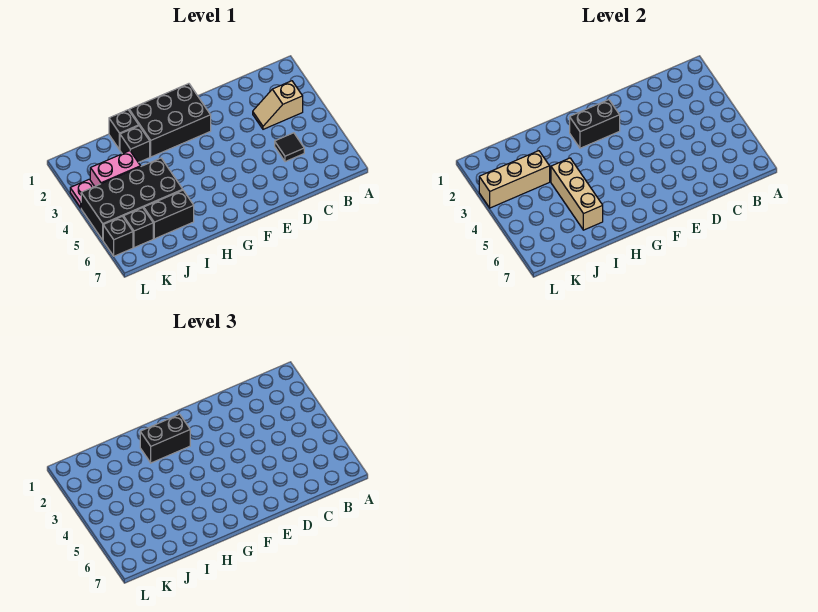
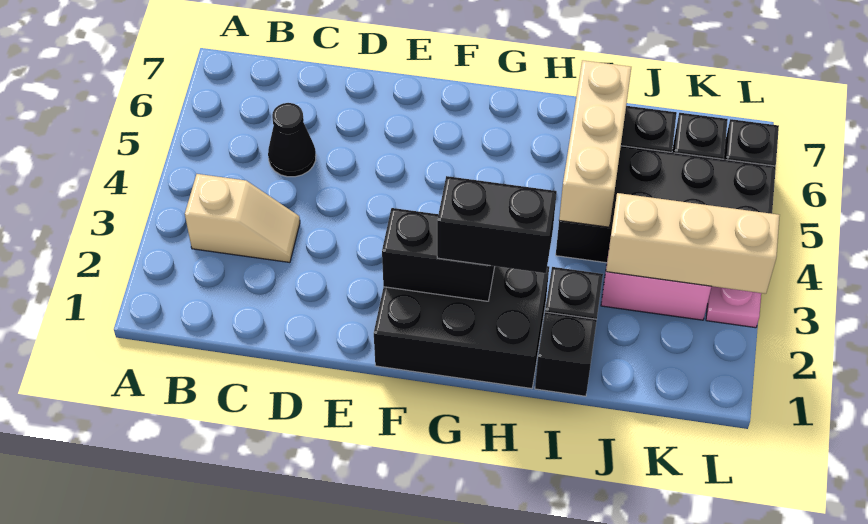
black 1x1 tile [275,133,304,162] -> black 1x1 cone [268,103,316,177]

